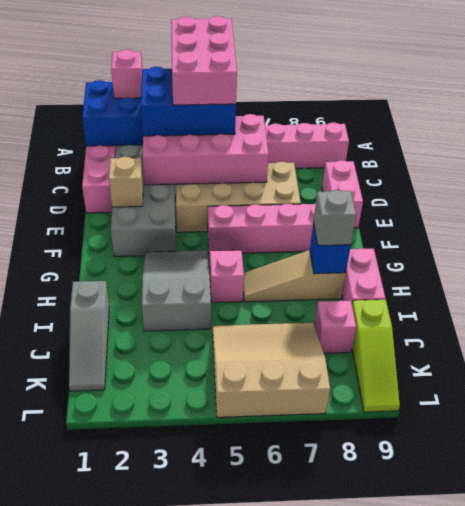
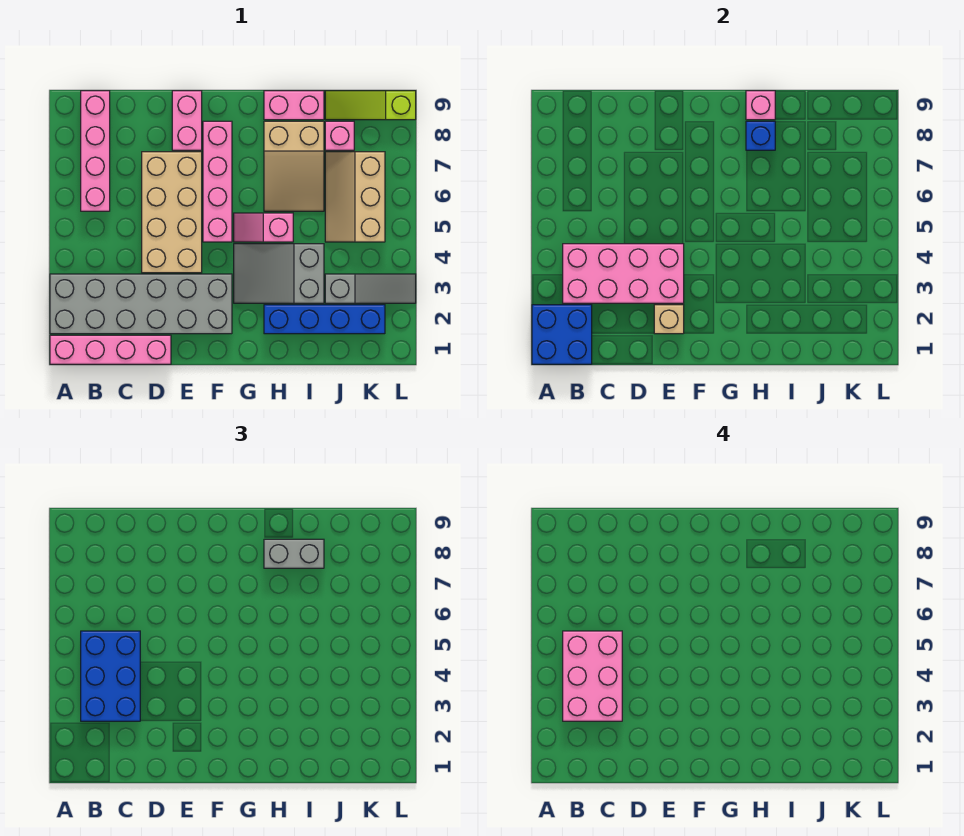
pink 1x1 brick [111,49,142,98] -> pink 1x1 brick moved to [746,91,775,120]
pink 2x3 brick [171,16,237,105] -> pink 2x3 brick turned to [563,631,622,721]
pink 2x4 brick [143,114,269,185] -> pink 2x4 brick turned to [563,244,684,303]
pink 1x2 brick [322,160,363,228] -> pink 1x2 brick turned to [172,91,202,150]
none -> blue 1x4 brick [264,305,385,334]
tan 1x3 slope [243,250,346,302] -> tan 2x3 slope [264,121,324,211]
grey 1x1 brick [313,190,356,245] -> grey 1x2 brick [264,539,324,568]
grey 1x3 slope [69,281,109,391] -> grey 1x3 slope moved to [325,274,416,303]
tan 3x3 slope [213,323,330,417] -> tan 2x3 slope [325,152,385,242]
lime 1x3 slope [352,300,400,412] -> lime 1x3 slope turned to [325,91,416,120]

